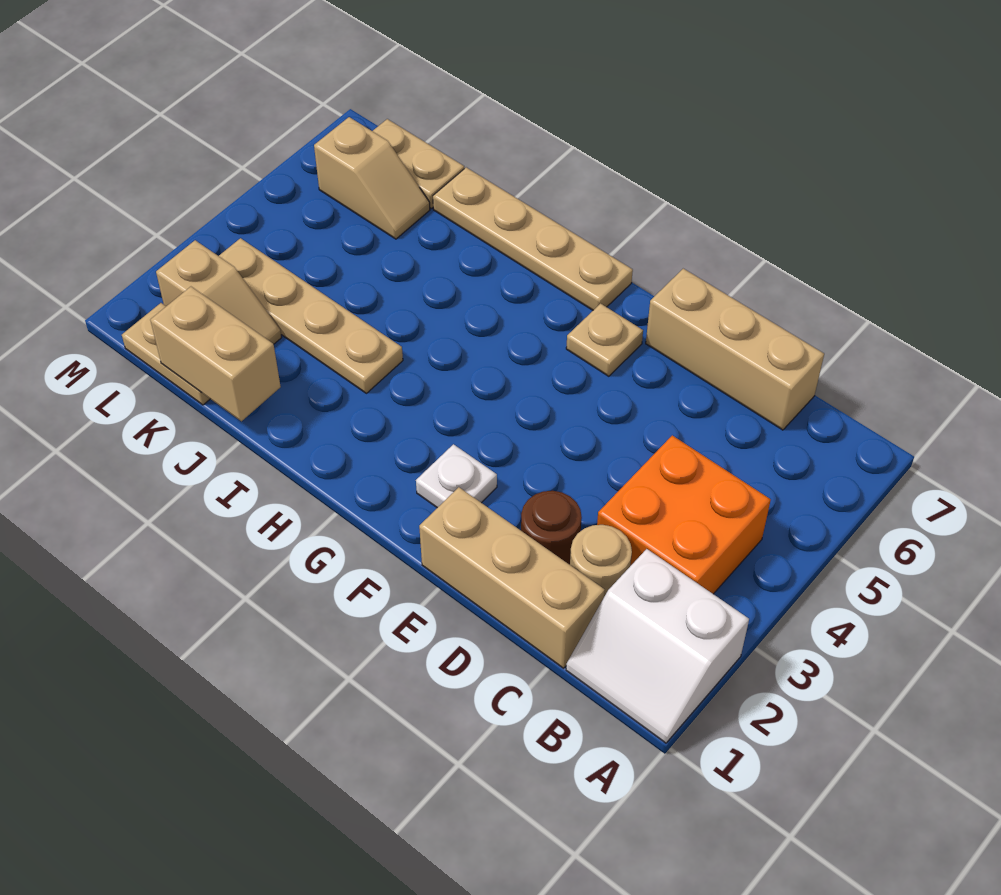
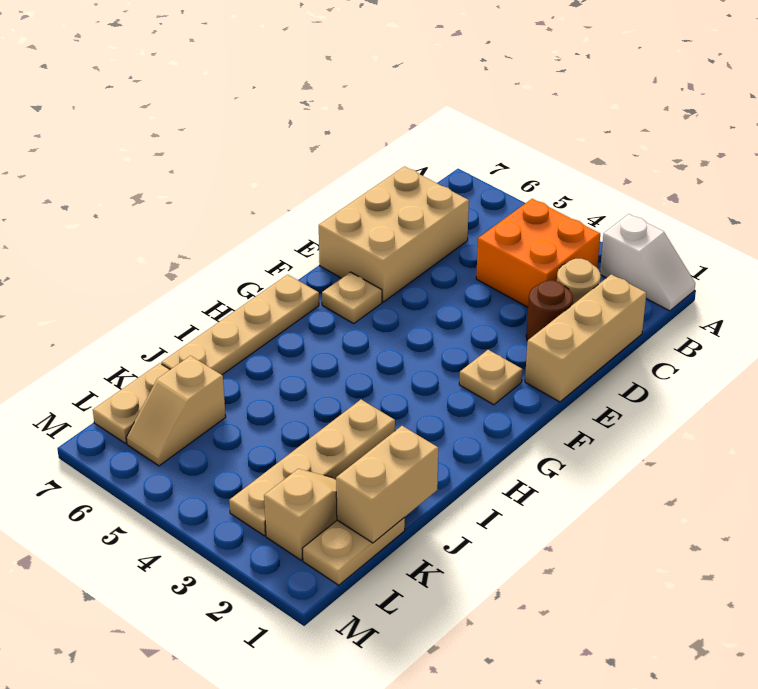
white 2x2 slope [566,549,749,743] -> white 1x2 slope [600,214,695,311]
tan 1x3 brick [646,269,824,430] -> tan 2x3 brick [319,167,469,302]
white 1x1 plate [416,444,497,508] -> tan 1x1 plate [459,350,523,405]
tan 1x2 slope [314,117,430,239] -> tan 1x2 slope turned to [126,356,226,466]

